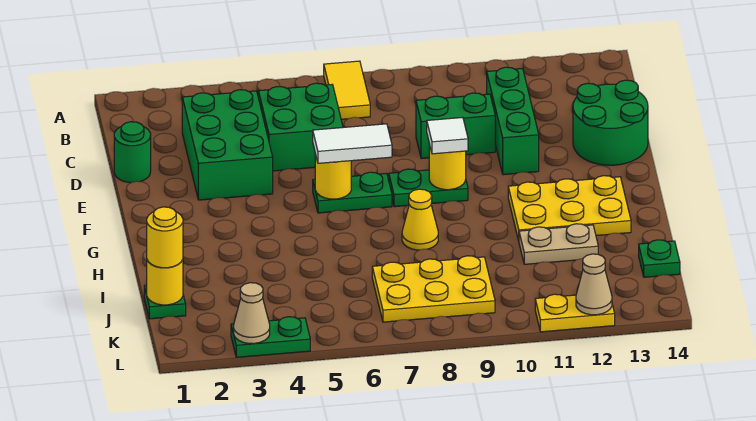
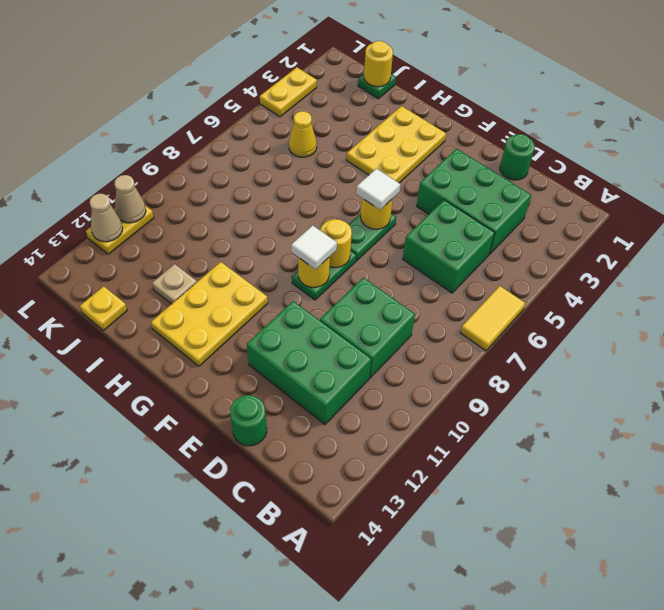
yellow 1x2 tile [324,61,370,119] -> yellow 1x2 tile turned to [460,286,525,351]
green 1x3 brick [487,67,539,175] -> green 2x3 brick [247,301,371,424]
green 1x2 brick [416,93,495,159] -> green 2x2 brick [320,278,415,378]
green 2x2 round brick [573,80,648,165] -> green 1x1 round brick [230,395,267,446]
white 1x2 tile [313,124,392,163] -> white 1x1 tile [356,169,400,210]
yellow 1x1 cone [402,189,438,250] -> yellow 1x1 cone moved to [289,111,317,157]
tan 1x2 plate [519,224,598,264] -> tan 1x1 plate [152,264,197,304]
yellow 1x1 round brick [147,207,183,268] -> yellow 1x1 round brick moved to [320,219,352,267]
yellow 2x3 plate [372,256,495,322] -> yellow 2x3 plate moved to [347,106,446,183]
green 1x1 plate [639,240,680,277] -> yellow 1x1 plate [80,286,127,330]
green 1x2 plate [231,317,310,357] -> yellow 1x2 plate [260,67,317,117]
tan 1x1 cone [234,283,270,344] -> tan 1x1 cone moved to [114,175,146,223]

